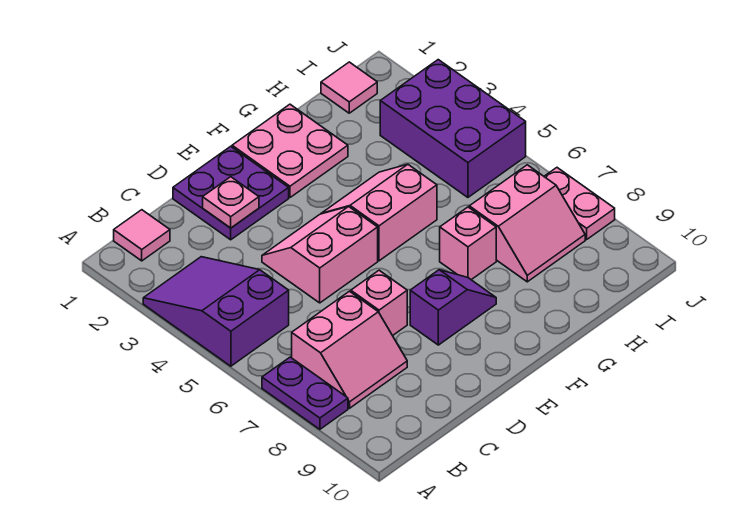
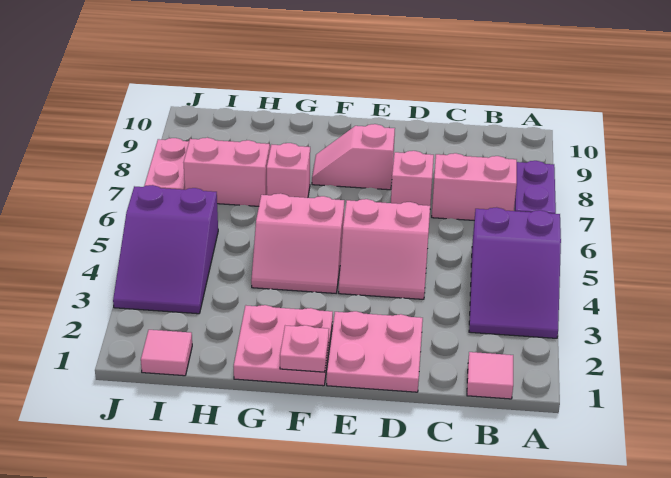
purple 2x2 plate [173,146,289,240] -> pink 2x2 plate [327,311,423,392]
pink 1x1 plate [203,177,259,228] -> pink 1x1 plate moved to [280,325,329,372]
purple 1x2 slope [410,270,496,345] -> pink 1x2 slope [312,124,395,190]
purple 2x3 brick [380,60,526,197] -> purple 2x3 slope [113,185,218,314]

